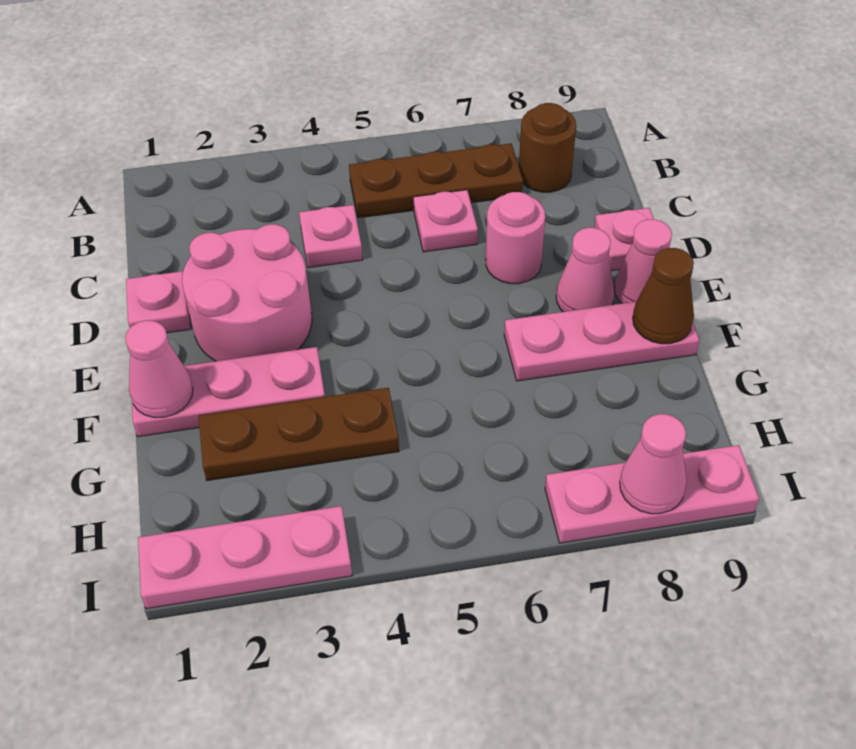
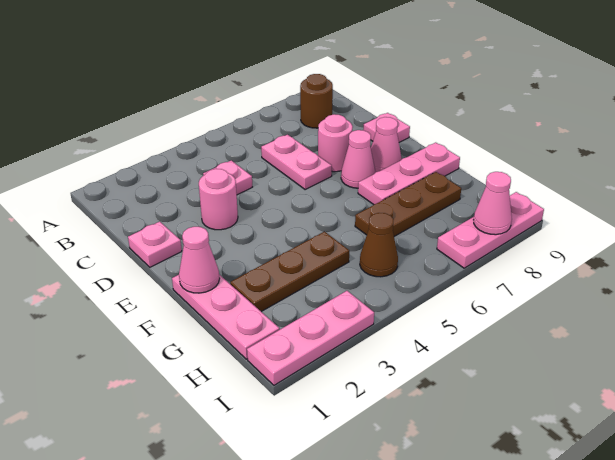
brown 1x3 plate [349,143,523,218] -> brown 1x3 plate moved to [355,172,461,236]
pink 1x1 plate [414,190,478,252] -> pink 1x2 plate [261,135,332,190]
pink 2x2 round brick [182,224,312,361] -> pink 1x1 round brick [199,169,238,230]
pink 1x1 cone [614,219,672,303] -> pink 1x1 cone moved to [341,130,375,188]
pink 1x3 plate [132,347,325,437] -> pink 1x3 plate turned to [172,275,279,359]
brown 1x1 cone [633,248,694,344] -> brown 1x1 cone moved to [360,213,398,277]

